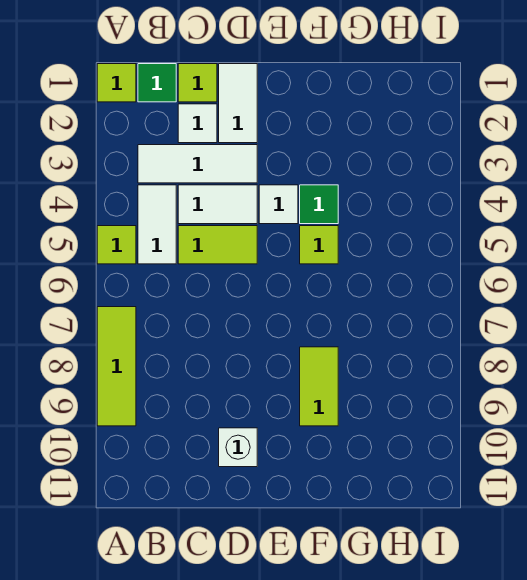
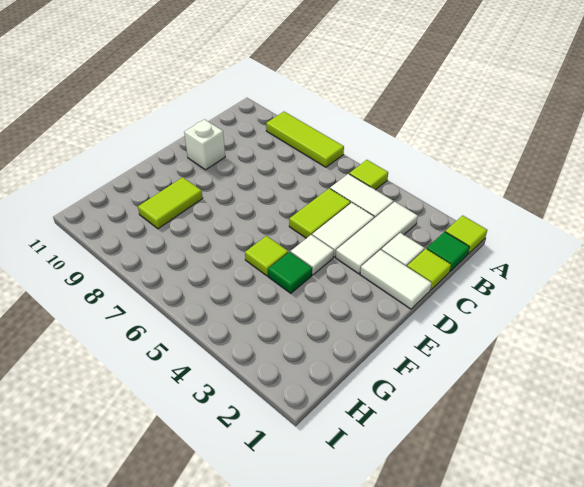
lime 1x2 tile [300,347,338,426] -> lime 1x2 tile turned to [138,177,203,229]

